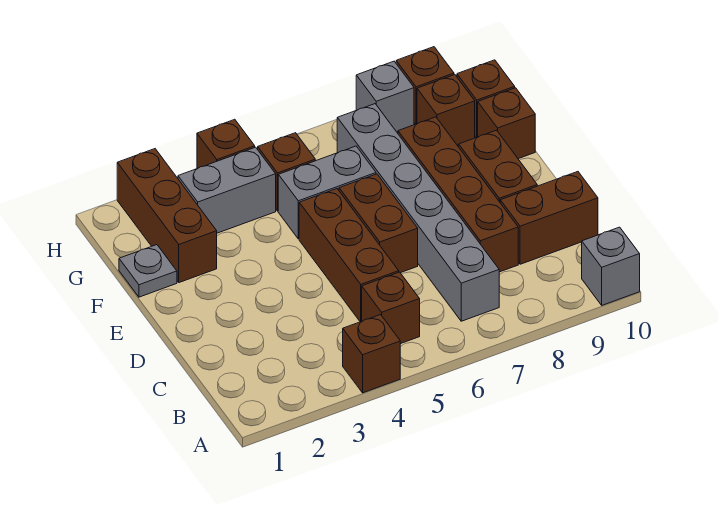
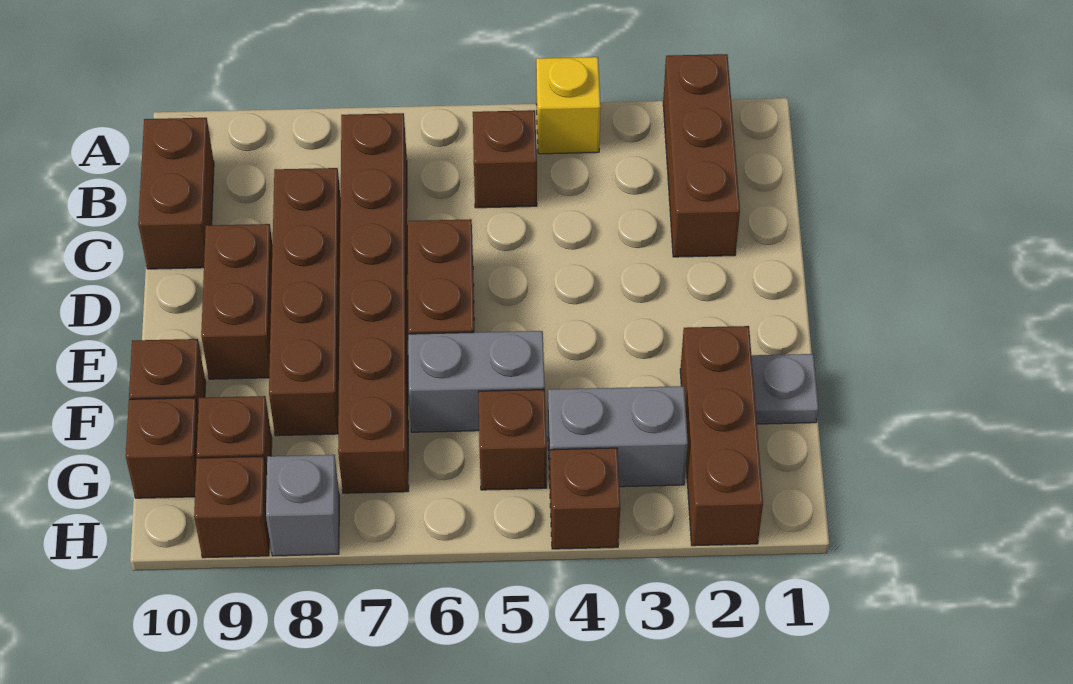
brown 1x1 brick [343,315,400,393] -> yellow 1x1 brick [536,57,601,154]
grey 1x1 brick [582,227,640,305] -> none
grey 1x6 brick [337,104,499,321] -> brown 1x6 brick [338,113,409,493]
brown 1x3 brick [299,189,399,322] -> brown 1x3 brick moved to [663,54,740,257]
brown 1x2 brick [500,172,598,264] -> brown 1x2 brick turned to [138,118,214,269]

